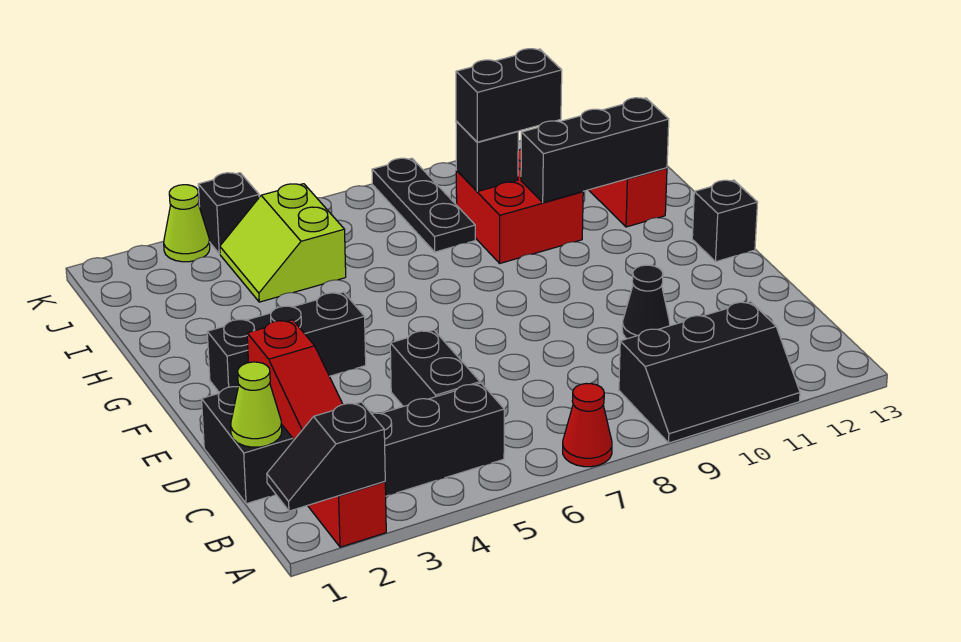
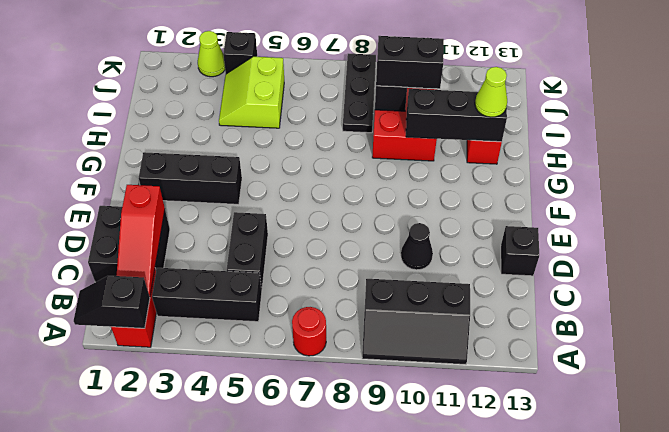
red 1x1 cone [563,383,612,467] -> red 1x1 round brick [292,307,326,356]
lime 1x1 cone [231,362,282,447] -> lime 1x1 cone moved to [475,67,507,117]
black 1x1 brick [692,180,758,262] -> black 1x1 brick moved to [501,226,539,276]

